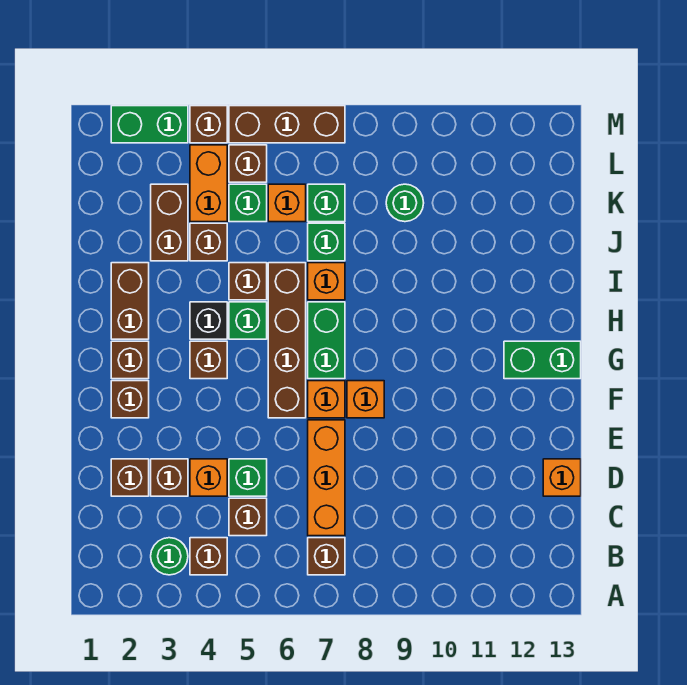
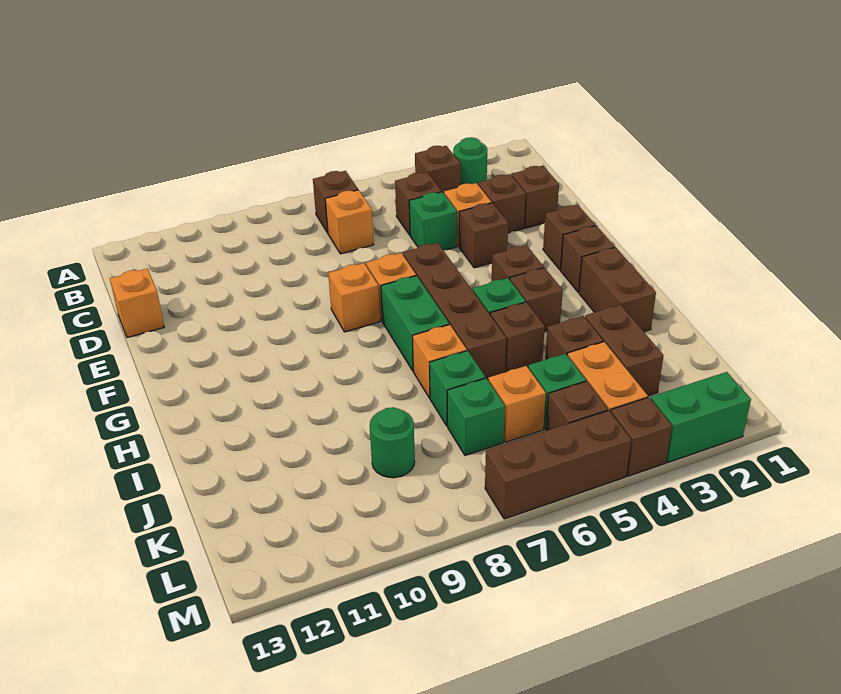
orange 1x3 brick [308,420,345,536] -> orange 1x1 brick [325,190,374,254]
none -> brown 1x1 brick [459,203,508,268]
green 1x2 brick [504,341,581,379] -> none
black 1x1 brick [190,302,227,339] -> brown 1x1 brick [510,268,563,332]

